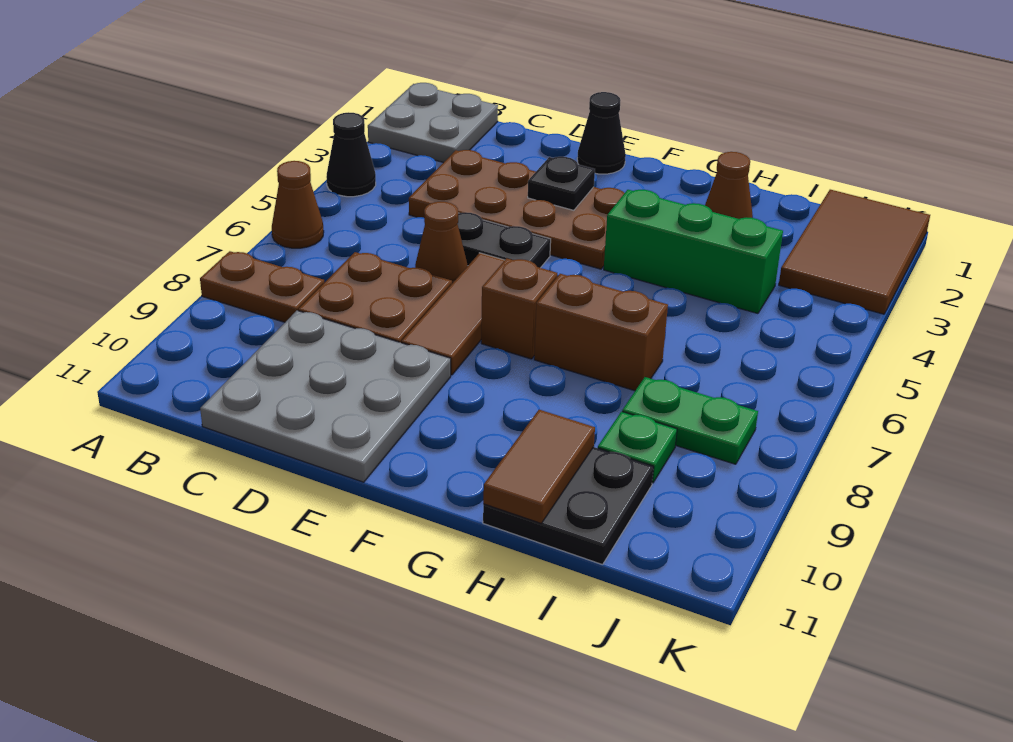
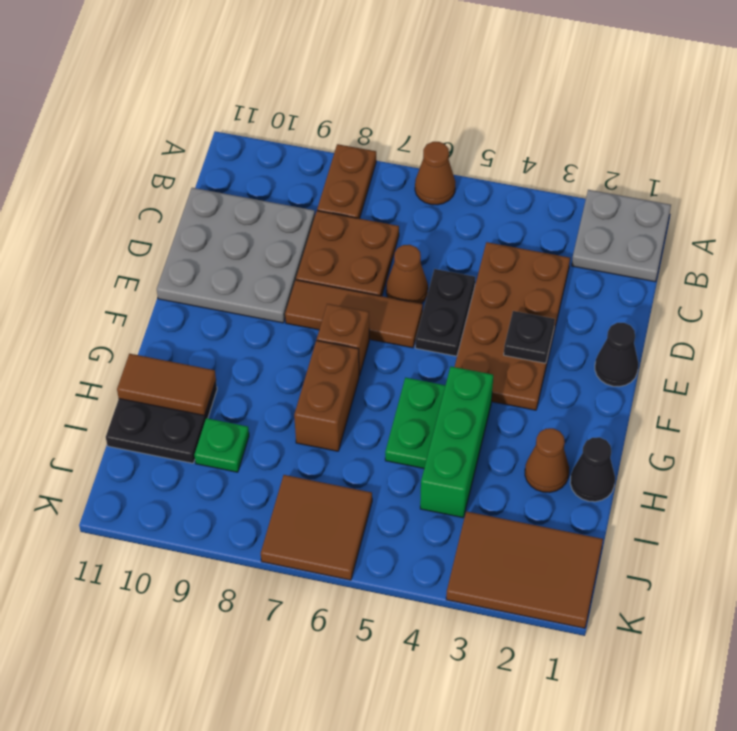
black 1x1 cone [326,112,376,197] -> black 1x1 cone moved to [570,437,615,502]
green 1x2 plate [622,377,758,464] -> green 1x2 plate moved to [385,378,445,468]
none -> brown 2x2 tile [261,475,372,580]

